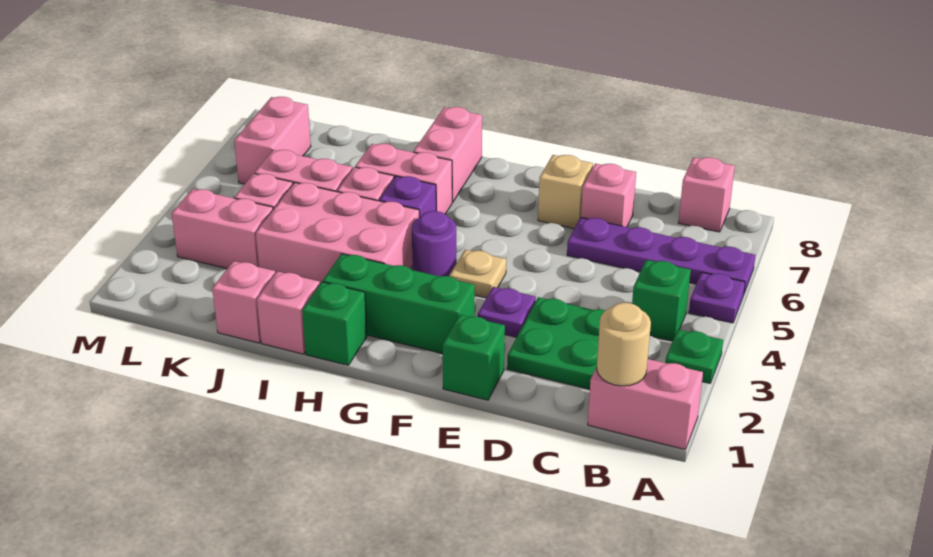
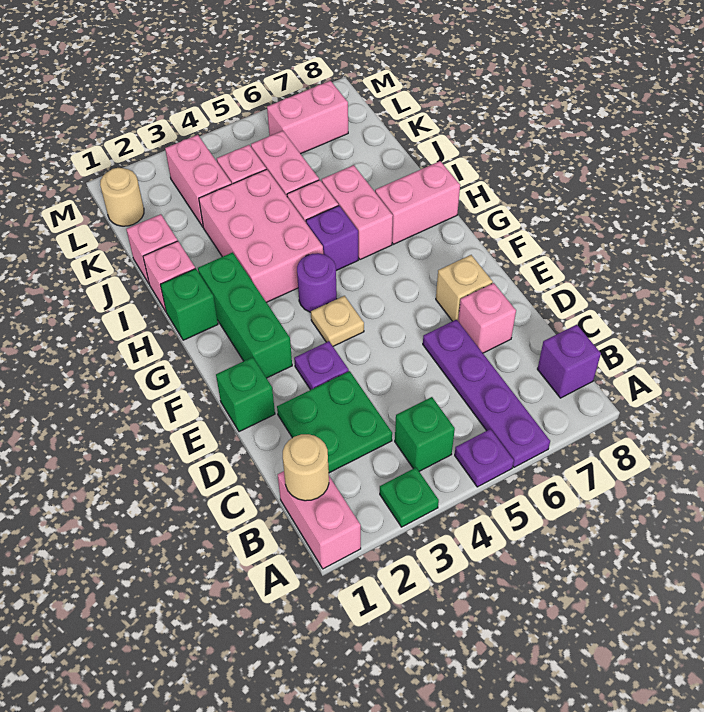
pink 1x1 brick [679,157,735,232] -> purple 1x1 brick [538,325,601,398]
none -> tan 1x1 round brick [100,168,144,226]

